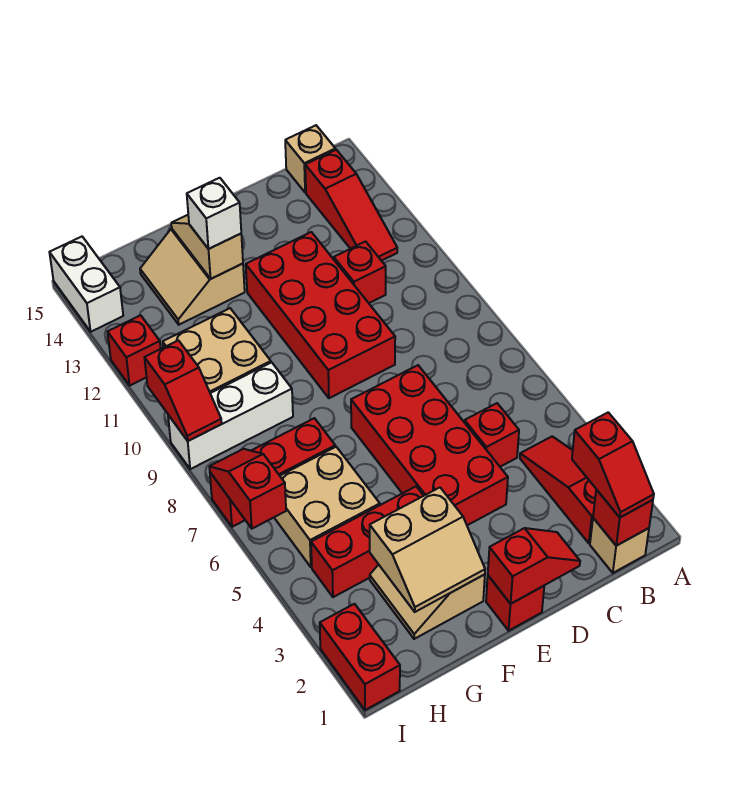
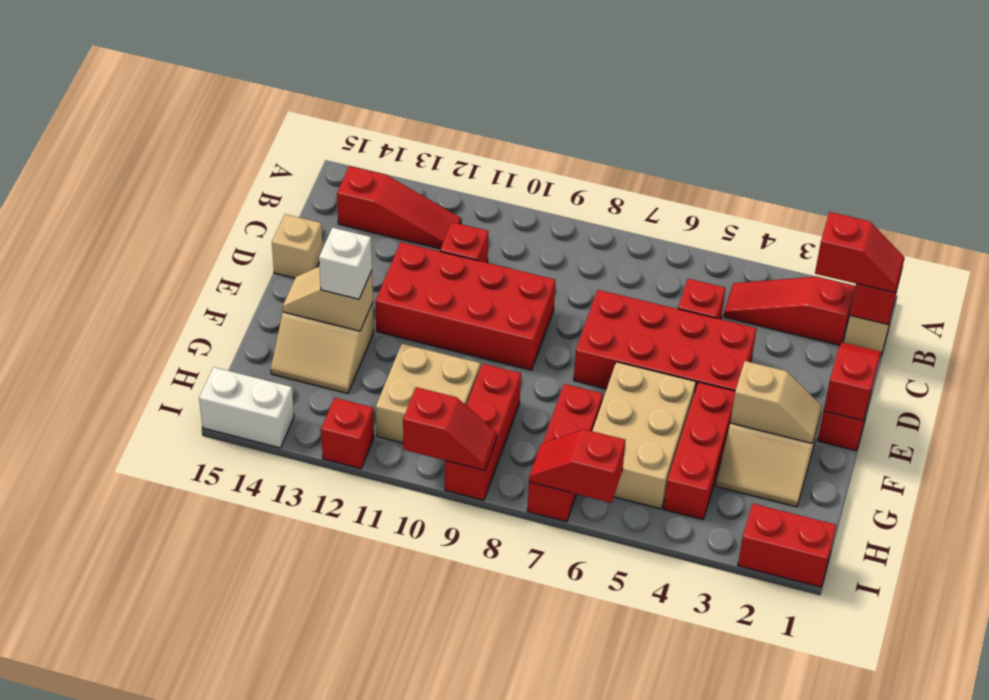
tan 1x1 brick [285,125,335,193] -> tan 1x1 brick moved to [272,214,323,278]
tan 2x2 slope [370,488,485,612] -> tan 1x2 slope [730,361,822,443]
tan 2x2 brick [274,447,380,567] -> tan 2x3 brick [593,362,696,509]
white 1x3 brick [168,362,293,469] -> red 1x3 brick [445,364,521,500]

